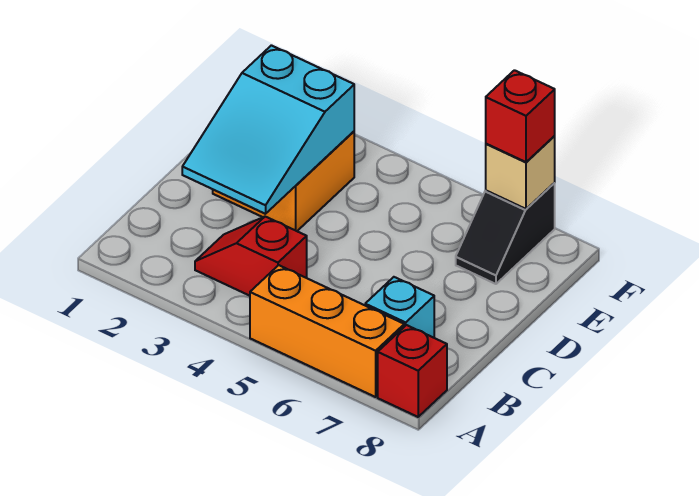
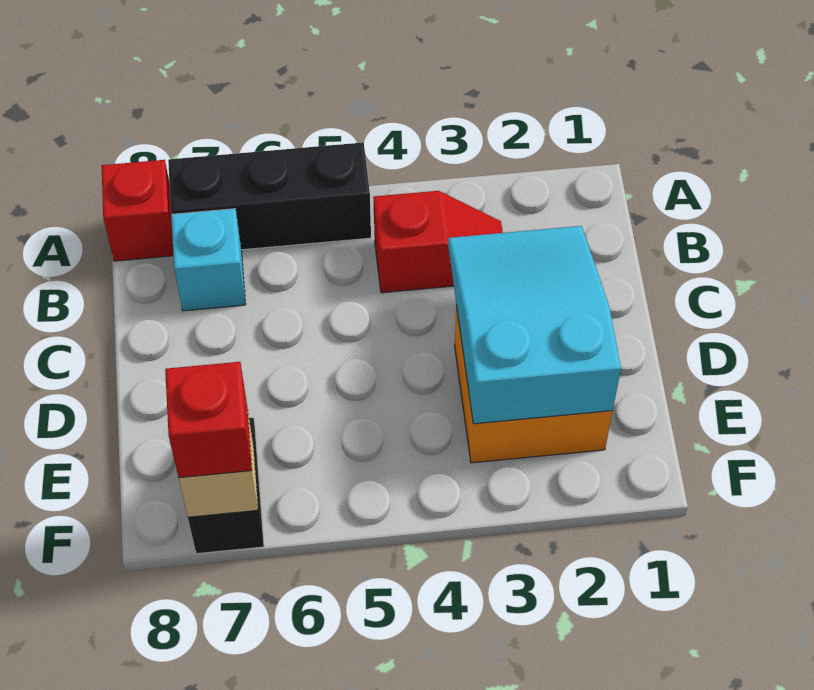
orange 1x3 brick [250,265,404,397] -> black 1x3 brick [168,142,371,250]

